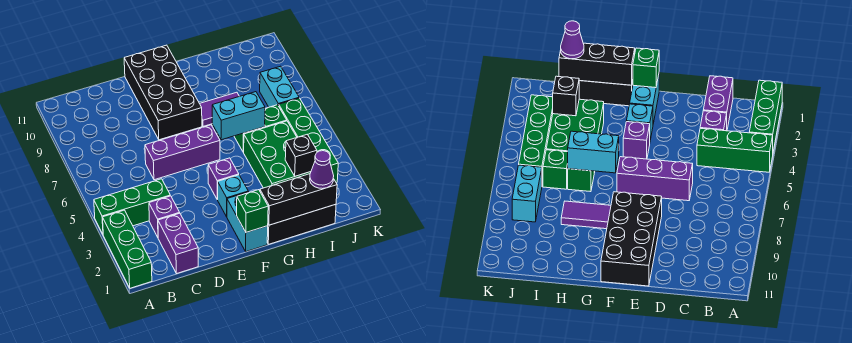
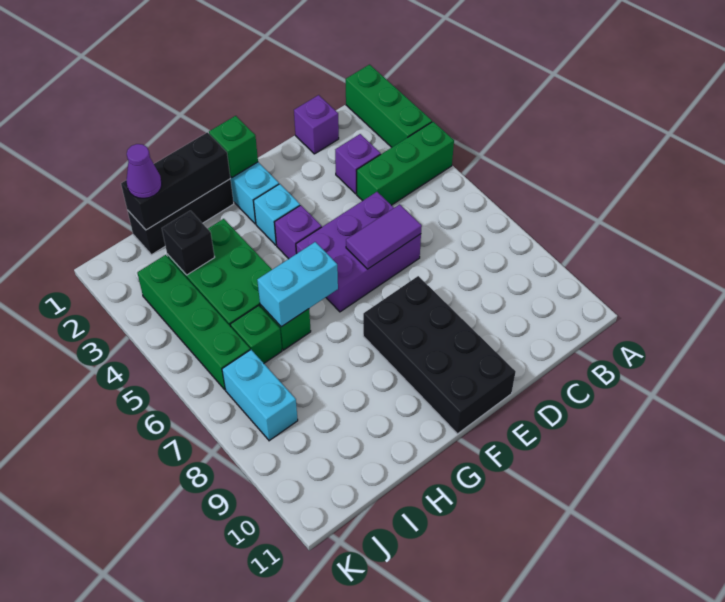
purple 1x2 brick [158,213,198,274] -> purple 1x1 brick [294,95,339,154]
purple 1x3 brick [145,125,220,180] -> purple 2x3 brick [296,192,421,312]
purple 1x2 tile [200,92,239,126] -> purple 1x2 tile moved to [346,204,422,269]

